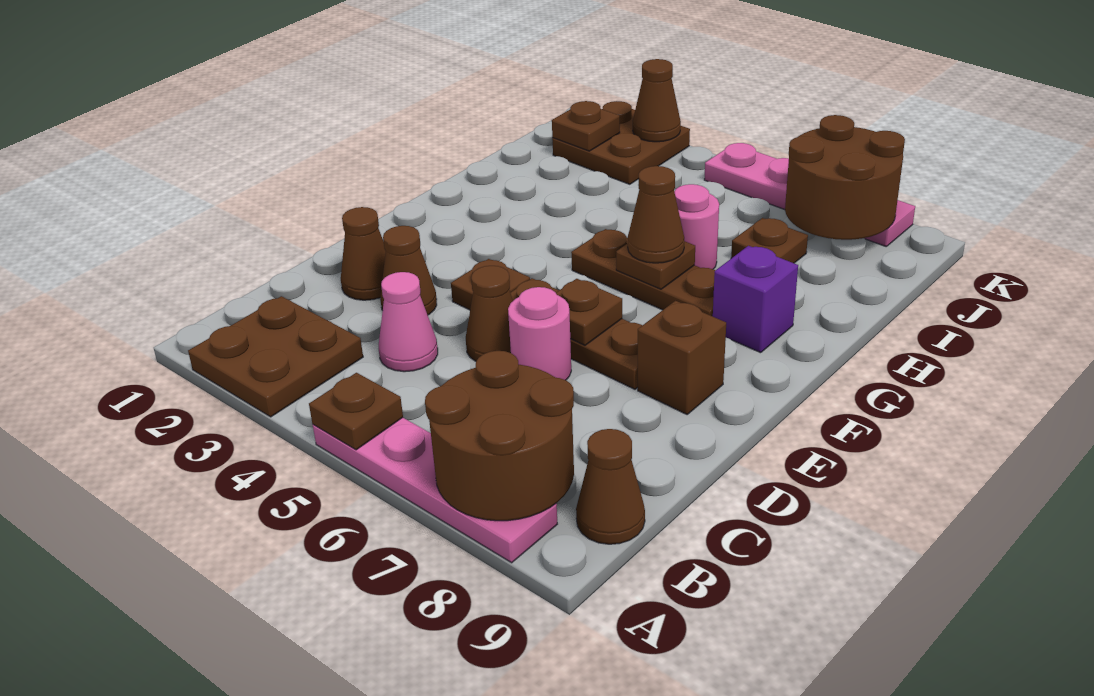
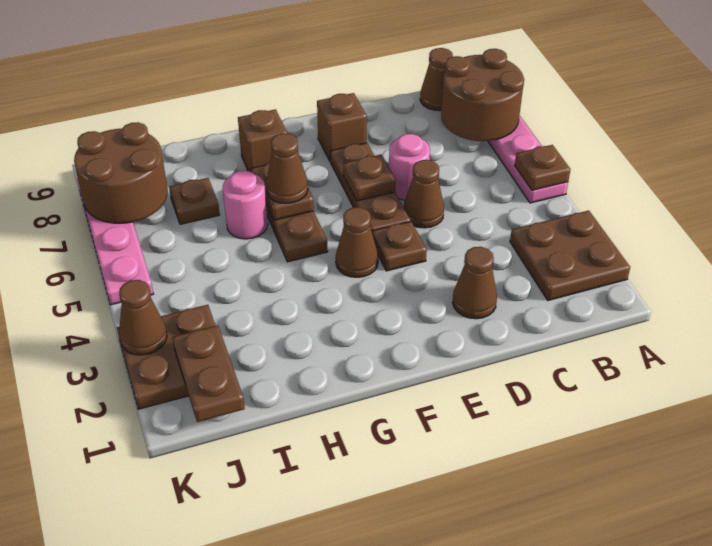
pink 1x1 cone [379,272,438,372] -> none
brown 1x1 cone [380,226,437,315] -> brown 1x1 cone moved to [336,207,378,277]
purple 1x1 brick [713,246,798,353] -> brown 1x1 brick [238,109,287,172]
brown 1x1 plate [552,101,620,151] -> brown 1x2 plate [172,325,245,422]

